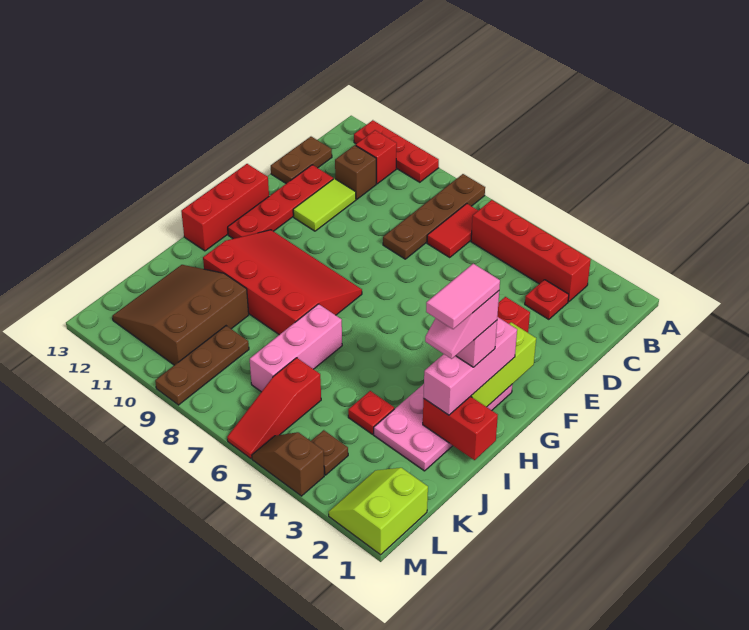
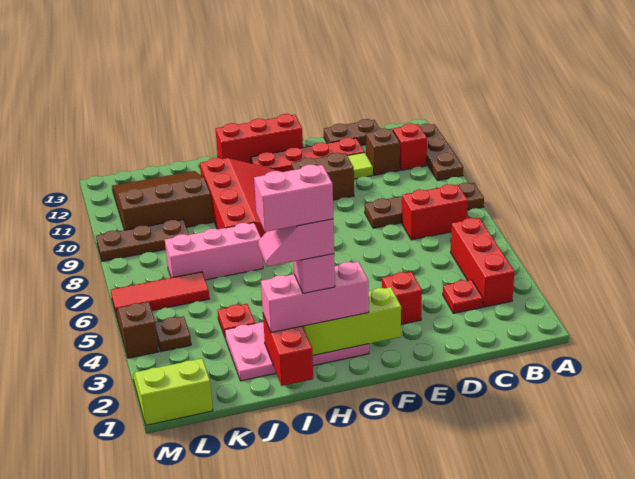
red 1x3 plate [354,120,439,182] -> brown 1x3 plate [420,124,463,181]
red 1x4 brick [471,200,591,302] -> red 1x3 brick [451,218,514,307]
red 1x2 tile [427,204,478,257] -> red 1x2 brick [402,184,468,240]
none -> brown 1x2 brick [291,153,354,200]
pink 1x2 tile [426,264,500,329] -> pink 1x2 brick [254,165,333,232]
red 1x3 slope [227,358,321,459] -> red 1x3 tile [111,272,209,316]

